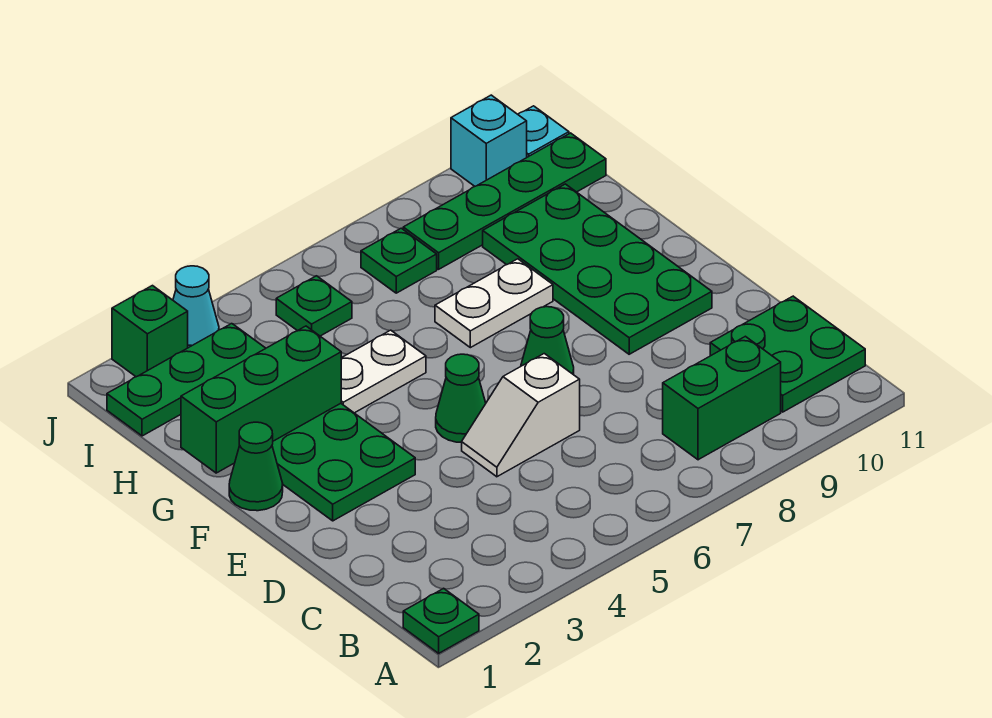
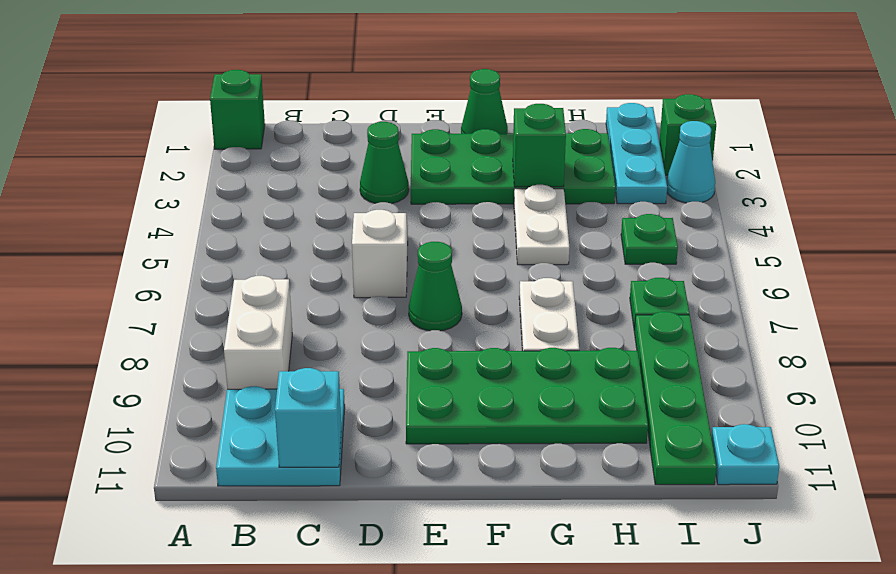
green 1x1 plate [403,588,479,653] -> green 1x1 brick [210,70,265,149]
green 1x2 brick [663,336,781,460] -> white 1x2 brick [224,276,292,389]
green 2x2 plate [710,296,865,412] -> cyan 2x2 plate [216,386,345,486]
green 1x1 cone [436,354,486,442] -> green 1x1 cone moved to [360,122,409,204]
green 1x3 brick [181,326,341,473] -> green 1x1 brick [513,104,566,187]
green 1x3 plate [107,324,266,436] -> cyan 1x3 plate [606,103,667,204]
cyan 1x1 brick [451,95,527,186] -> cyan 1x1 brick moved to [275,368,341,467]

